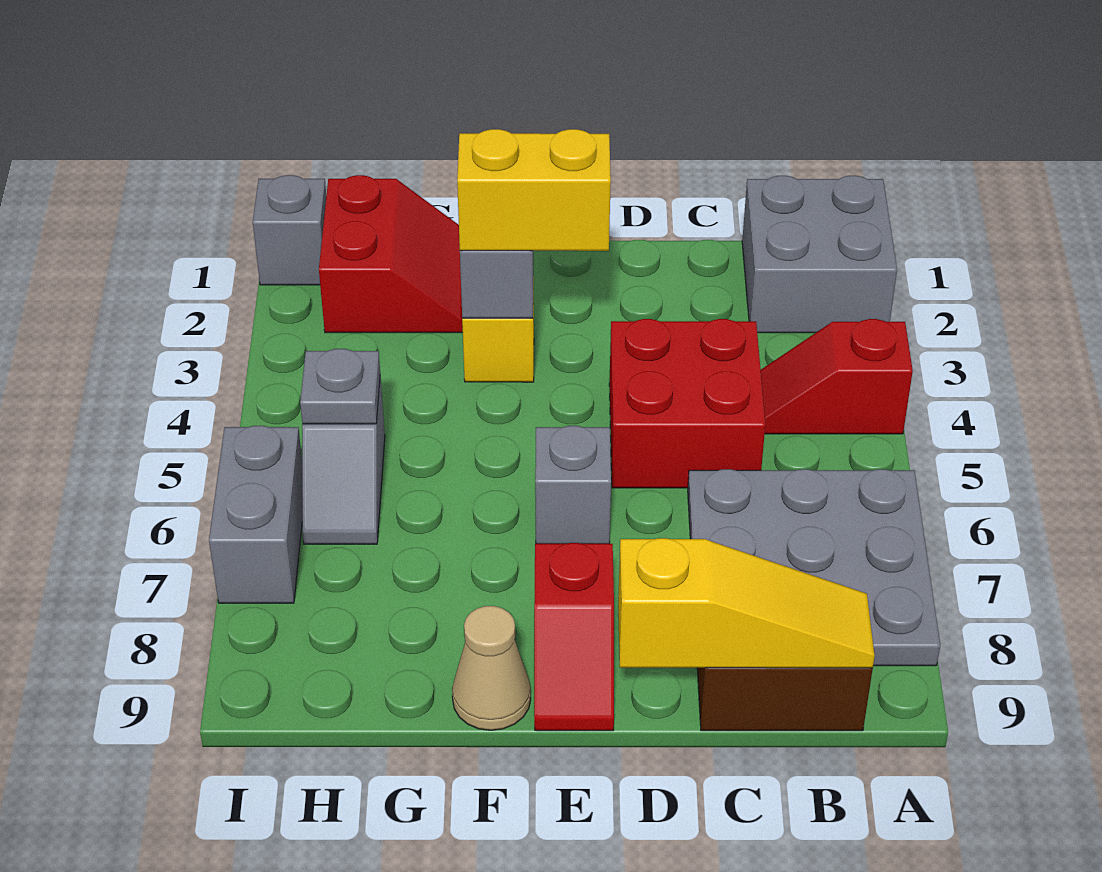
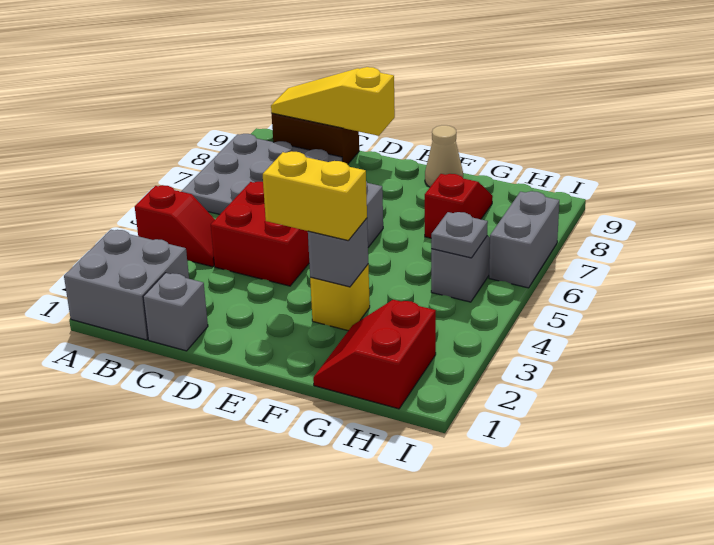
red 1x2 slope [534,543,614,731] -> red 1x2 slope moved to [425,174,493,238]
grey 1x1 brick [253,175,326,285] -> grey 1x1 brick moved to [143,273,208,351]

